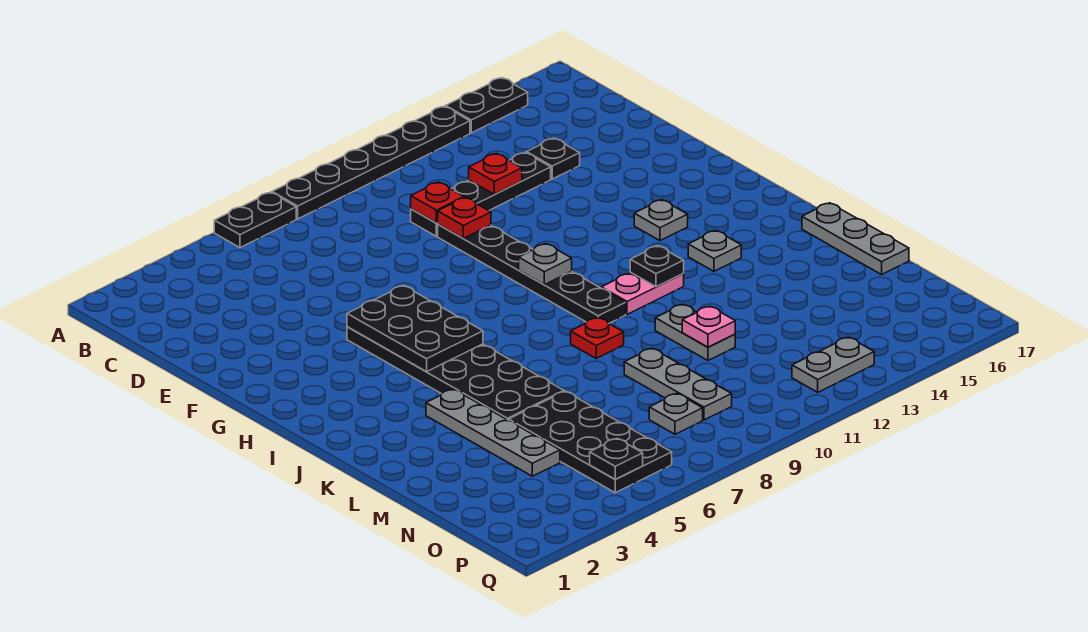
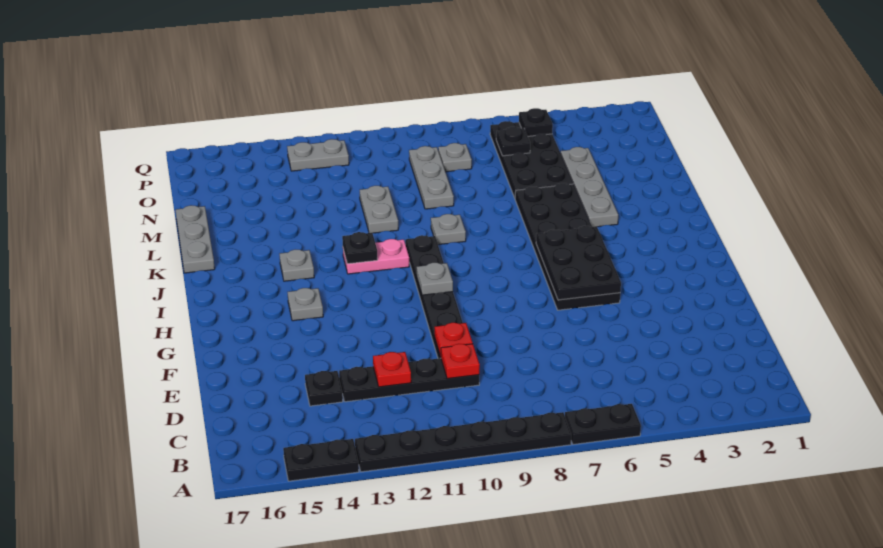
red 1x1 plate [571,318,624,358] -> grey 1x1 plate [431,214,466,245]
pink 1x1 plate [682,306,735,347] -> none
none -> black 1x1 plate [496,127,530,156]

